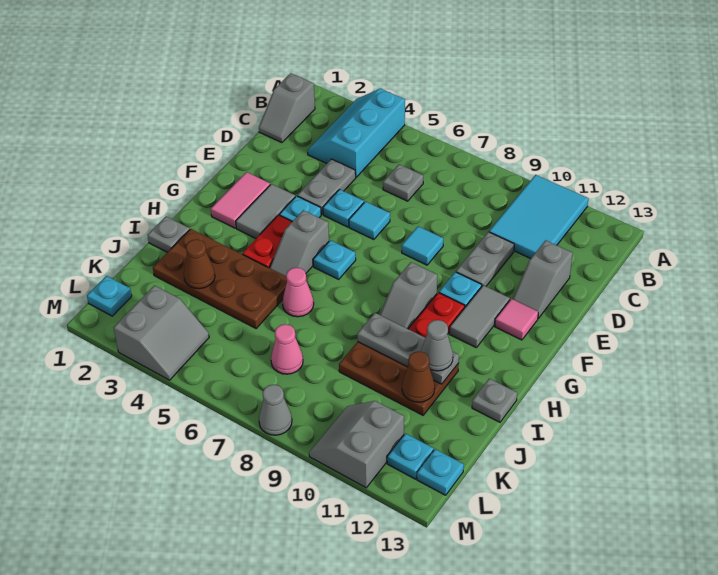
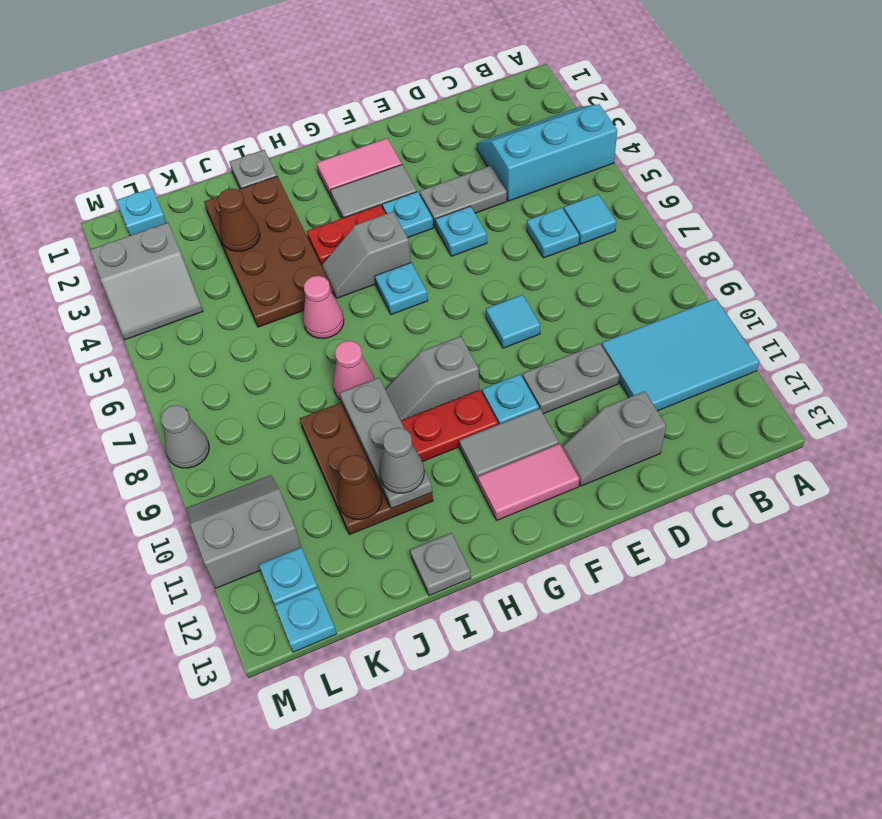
grey 1x2 slope [259,73,315,143] -> none
grey 1x1 plate [383,164,423,201] -> cyan 1x1 plate [527,208,579,258]
cyan 1x1 tile [349,201,390,240] -> cyan 1x1 tile moved to [564,194,616,244]
pink 1x1 tile [495,299,538,340] -> pink 1x2 tile [478,444,579,520]
pink 1x1 cone [271,324,303,374] -> pink 1x1 cone moved to [333,341,374,400]

